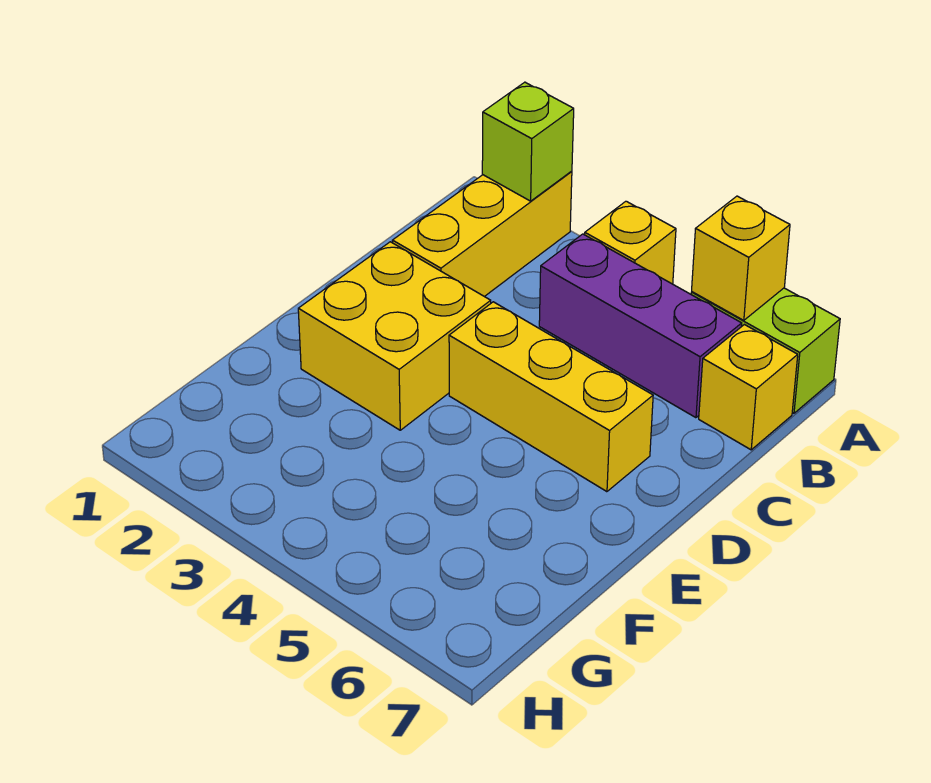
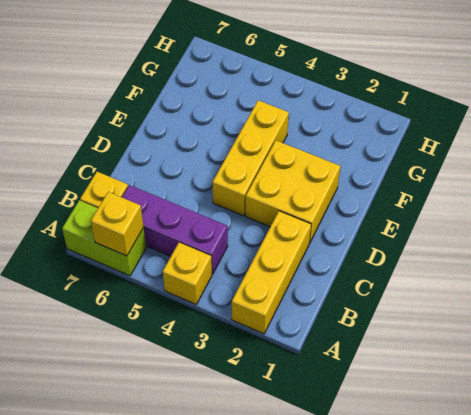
lime 1x1 brick [482,82,574,201] -> none
yellow 1x3 brick [449,302,653,492] -> yellow 1x3 brick turned to [212,100,289,216]

